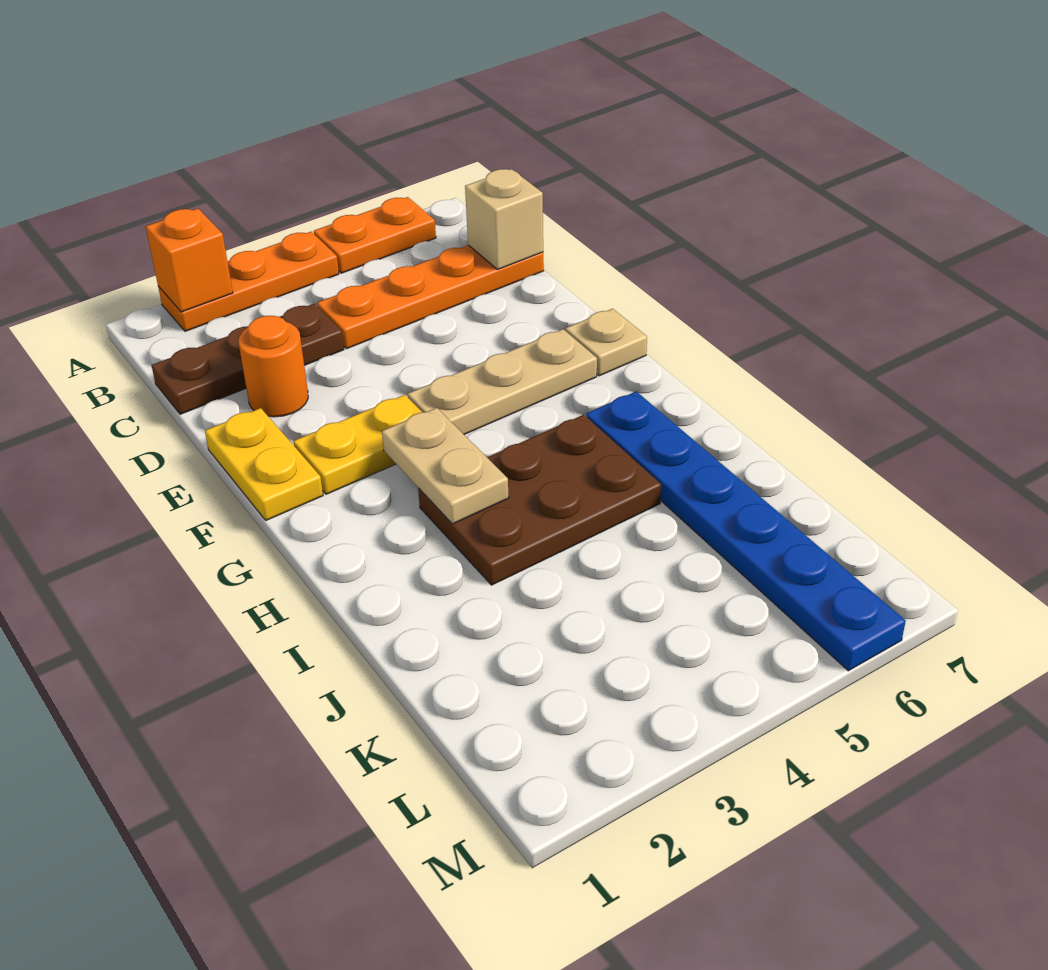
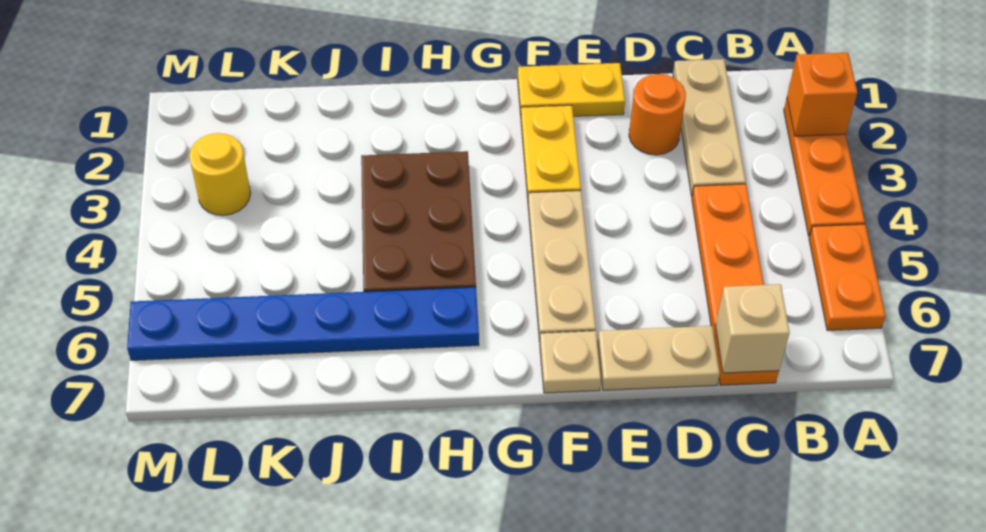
brown 1x3 plate [152,304,344,414] -> tan 1x3 plate [673,59,746,196]
tan 1x2 plate [382,408,509,524] -> tan 1x2 plate moved to [598,326,720,390]
none -> yellow 1x1 round brick [189,133,251,215]

